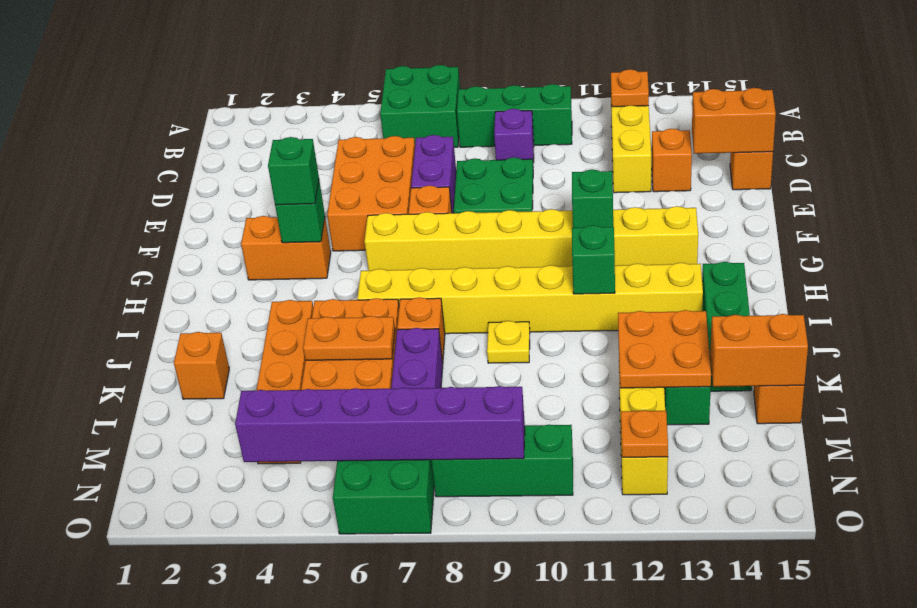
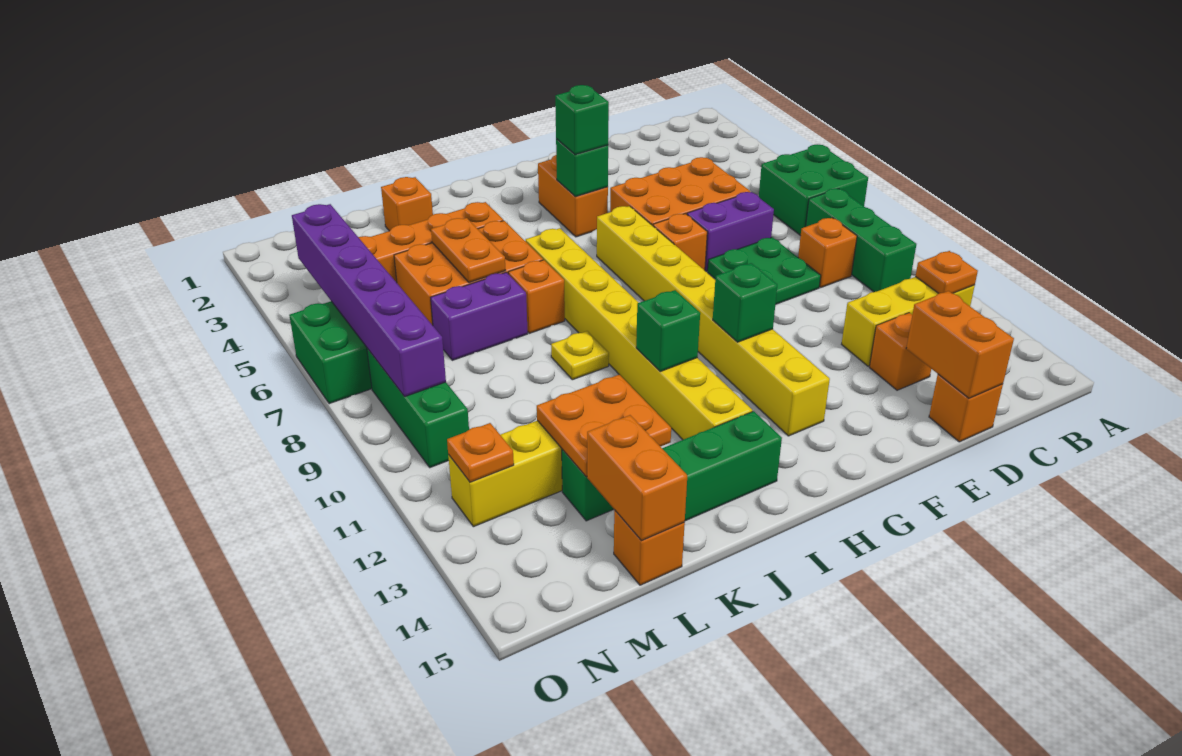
purple 1x1 brick [494,109,534,163] -> orange 1x1 brick [798,218,857,287]

